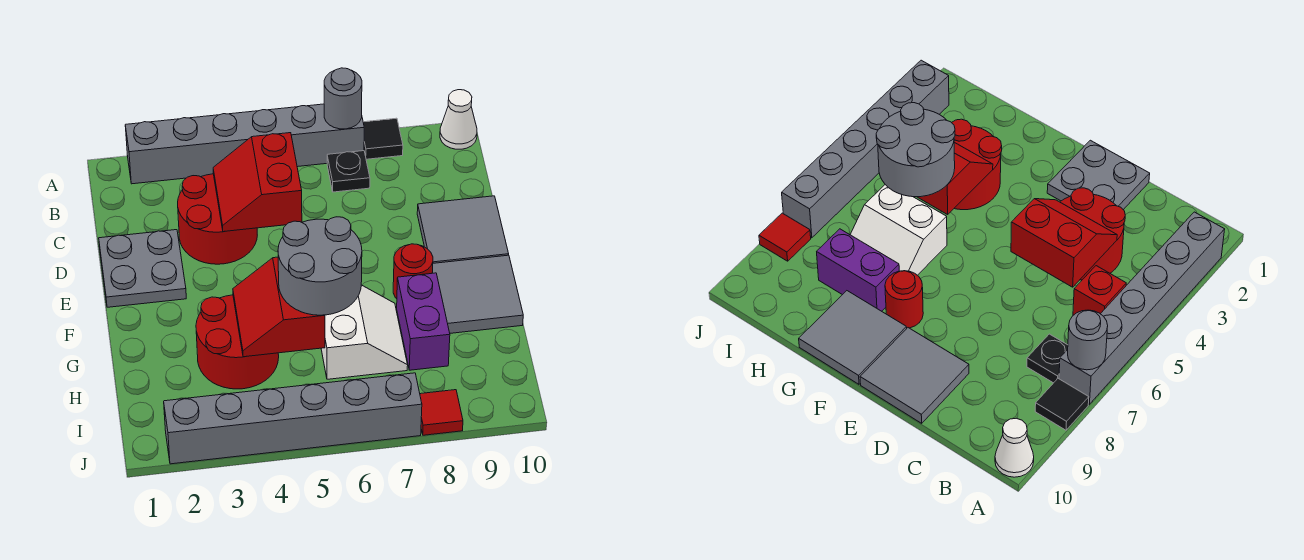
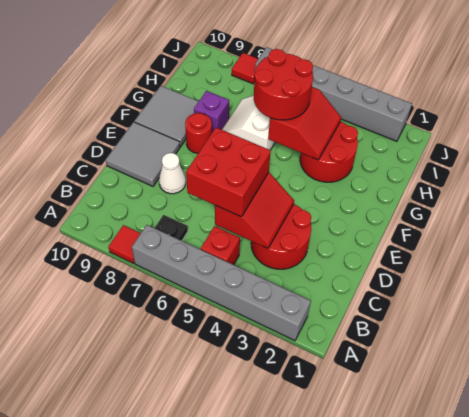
grey 1x1 round brick [324,68,362,129] -> none
black 1x1 tile [363,118,403,159] -> red 1x1 tile [109,225,141,263]
white 1x1 cone [440,90,477,149] -> white 1x1 cone moved to [159,153,186,194]
none -> red 2x2 brick [186,128,271,217]
grey 2x2 plate [99,230,186,307] -> none
grey 2x2 round brick [278,217,362,315] -> red 2x2 round brick [254,49,313,120]
purple 1x2 brick [397,273,450,370] -> purple 1x1 brick [194,91,229,132]

